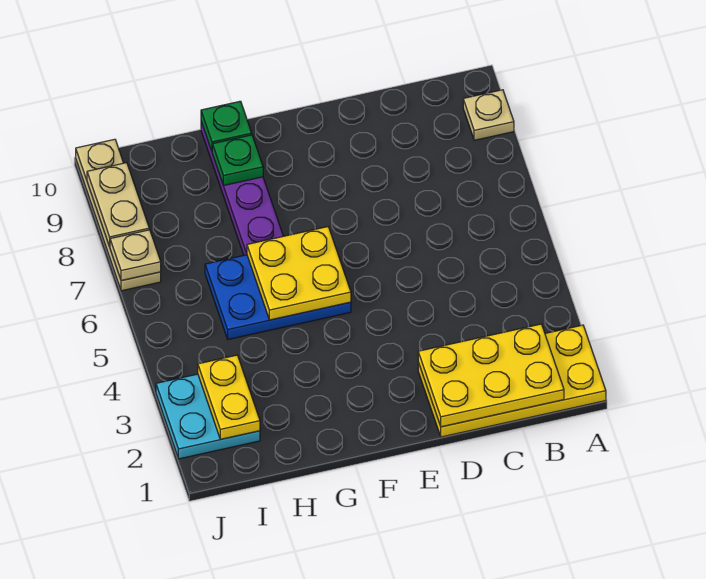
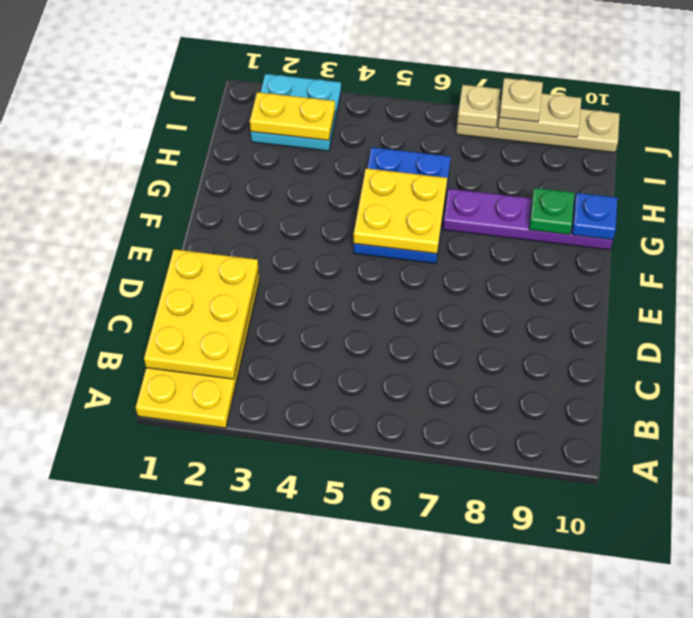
tan 1x1 plate [463,90,514,140] -> tan 1x1 plate moved to [499,78,543,122]
green 1x1 plate [201,101,252,151] -> blue 1x1 plate [572,193,617,240]

